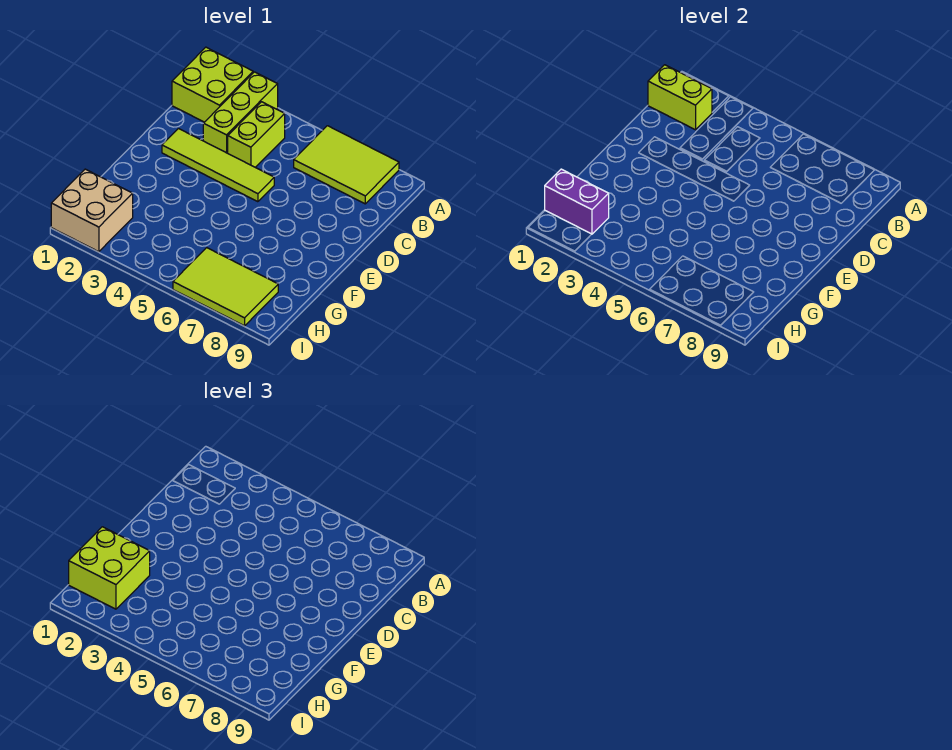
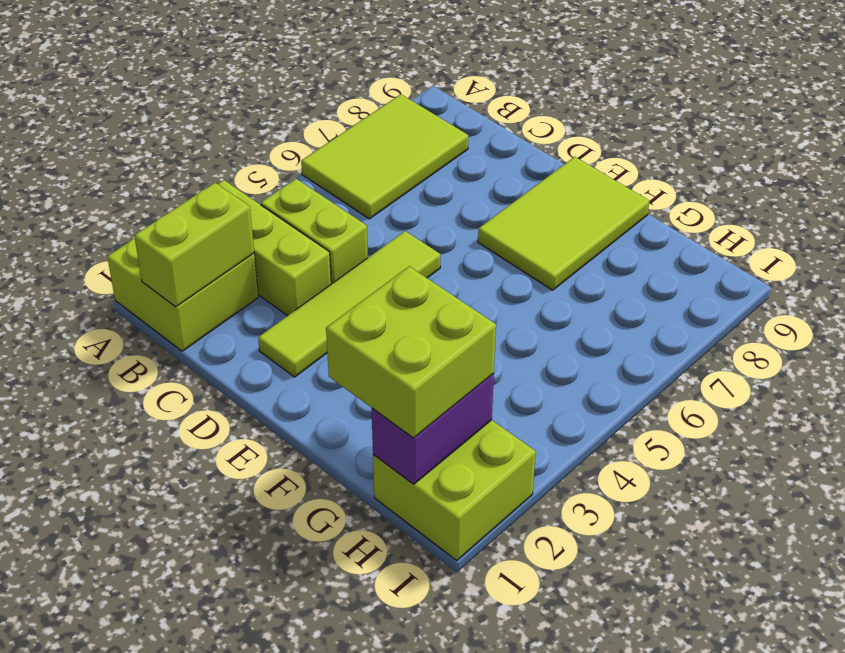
tan 2x2 brick [51,169,133,252] -> lime 2x2 brick [373,420,536,560]
lime 2x3 tile [173,248,278,326] -> lime 2x3 tile moved to [478,157,649,290]

